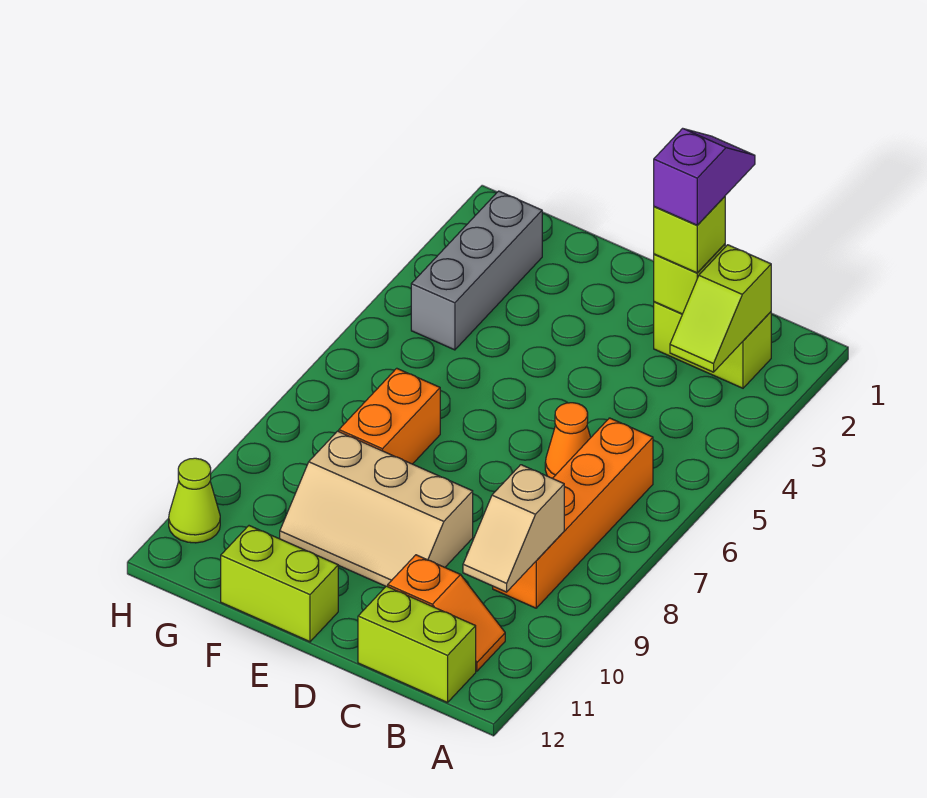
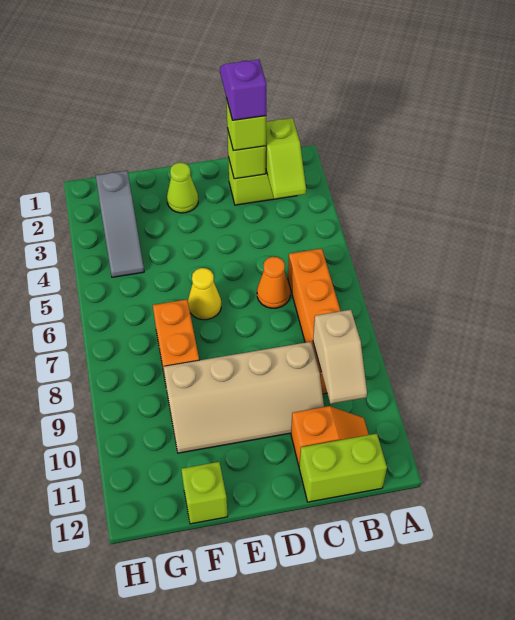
tan 2x3 slope [280,431,473,586] -> tan 2x4 slope [163,342,324,453]
none -> yellow 1x1 cone [188,268,221,320]
lime 1x2 brick [221,526,338,642] -> lime 1x1 brick [181,462,228,524]
grey 1x3 brick [411,191,542,350] -> grey 1x3 slope [96,171,144,277]
lime 1x1 cone [169,458,220,543] -> lime 1x1 cone moved to [167,163,198,213]

